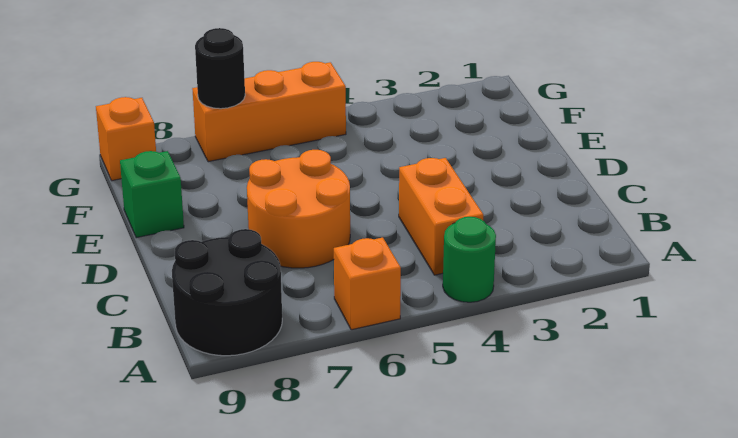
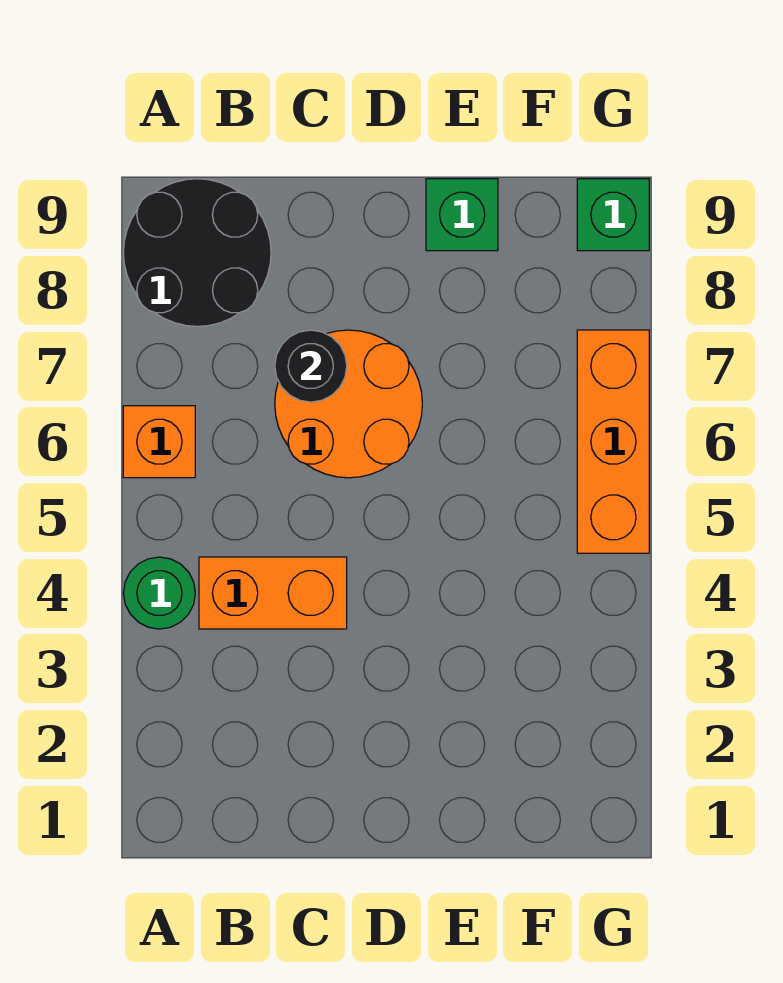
black 1x1 round brick [195,28,245,109] -> black 1x1 round brick moved to [275,330,347,402]
orange 1x1 brick [96,97,156,181] -> green 1x1 brick [577,179,649,251]

